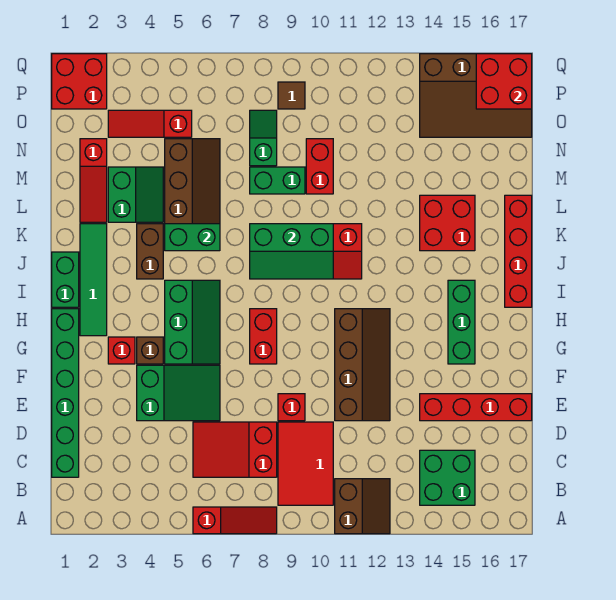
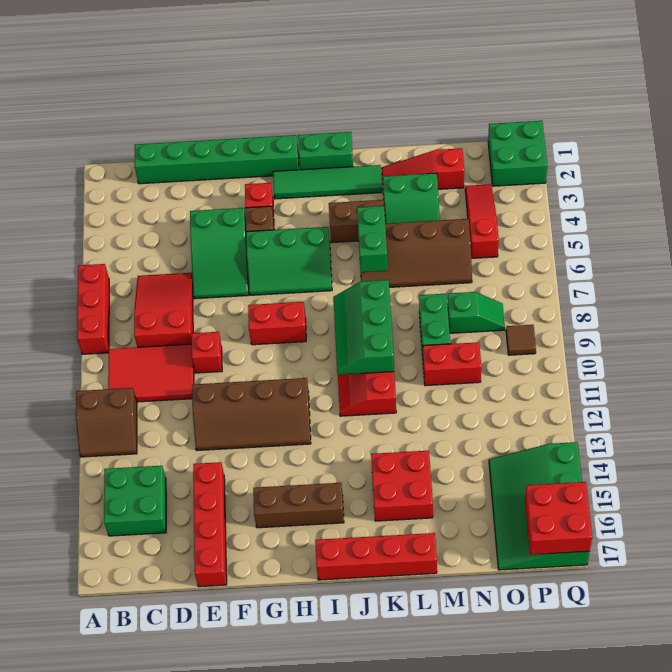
red 1x3 slope [193,507,277,534] -> red 1x3 brick [77,264,109,354]
green 1x3 brick [448,280,475,364] -> brown 1x3 brick [253,483,344,528]
brown 3x4 slope [420,54,532,137] -> green 3x4 slope [489,442,590,570]
red 2x2 brick [52,54,107,109] -> green 2x2 brick [488,121,547,186]

